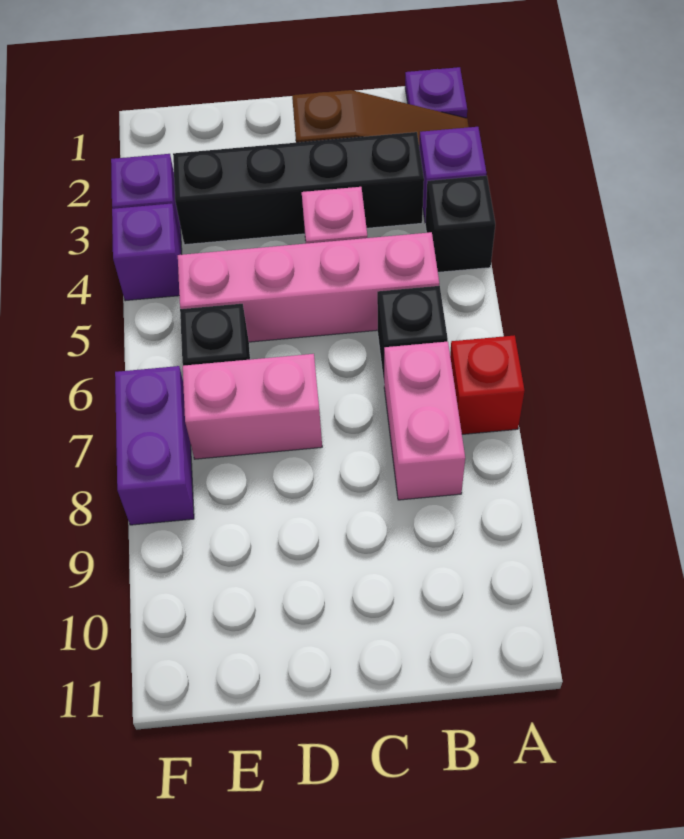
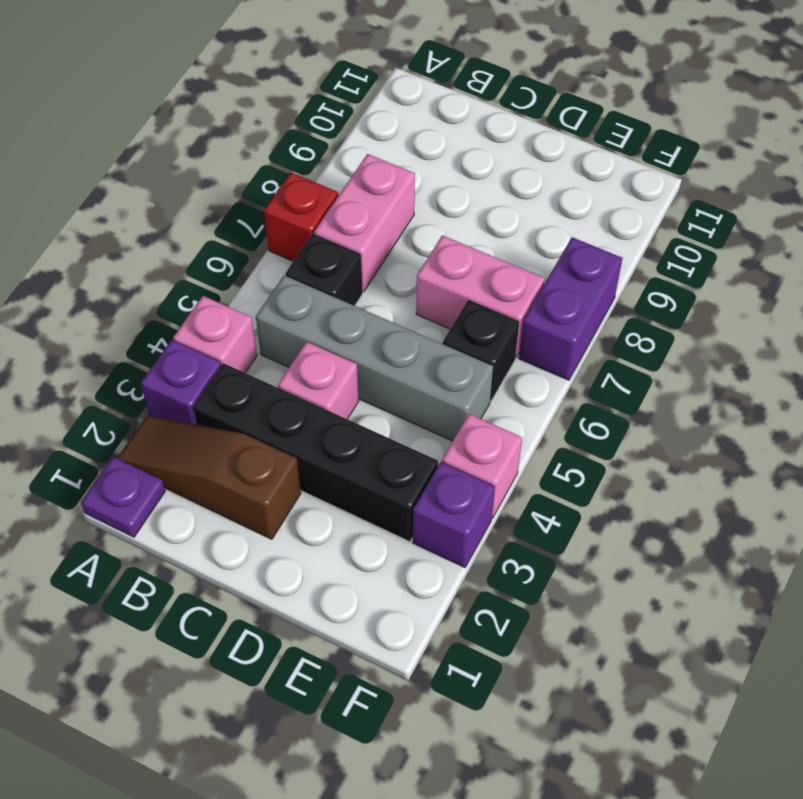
black 1x1 brick [425,176,495,272] -> pink 1x1 brick [173,296,257,373]
pink 1x4 brick [178,232,439,342] -> grey 1x4 brick [256,275,493,441]
purple 1x1 brick [112,203,182,301] -> pink 1x1 brick [442,414,522,518]

